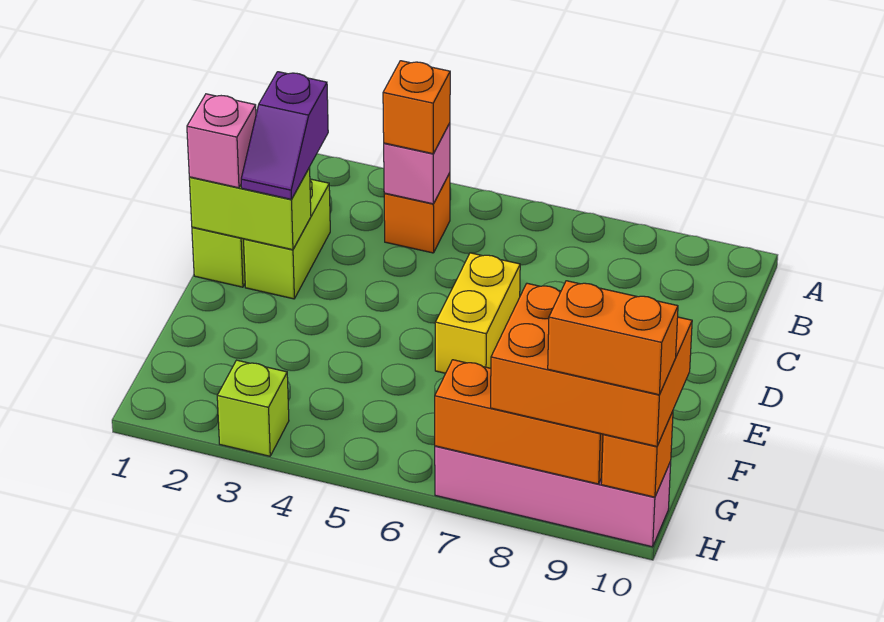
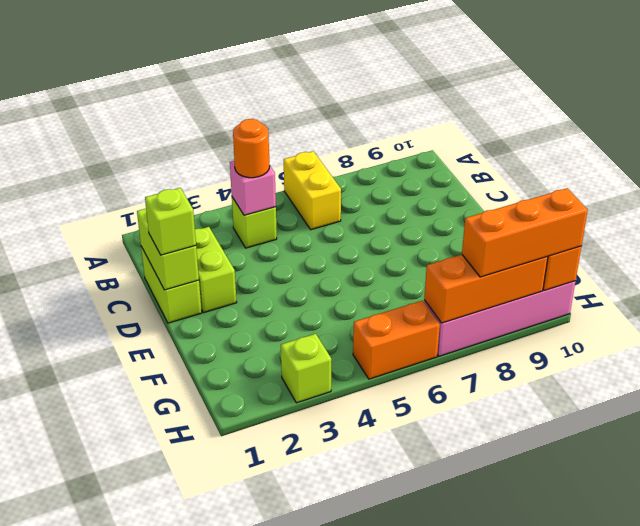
orange 1x1 brick [384,173,450,253] -> lime 1x1 brick [232,197,277,248]
orange 1x1 brick [383,61,450,154] -> orange 1x1 round brick [233,119,270,178]
purple 1x2 slope [241,72,328,199] -> none
lime 1x2 brick [189,168,311,250] -> lime 1x2 brick turned to [137,209,199,290]
pink 1x1 brick [187,94,256,188] -> lime 1x1 brick [145,188,196,255]
yellow 1x2 brick [435,253,520,373] -> yellow 1x2 brick moved to [284,151,341,230]
orange 2x3 brick [491,283,692,446] -> orange 1x3 brick [462,188,588,277]
orange 1x2 brick [548,281,678,395] -> orange 1x2 brick moved to [353,301,440,379]

